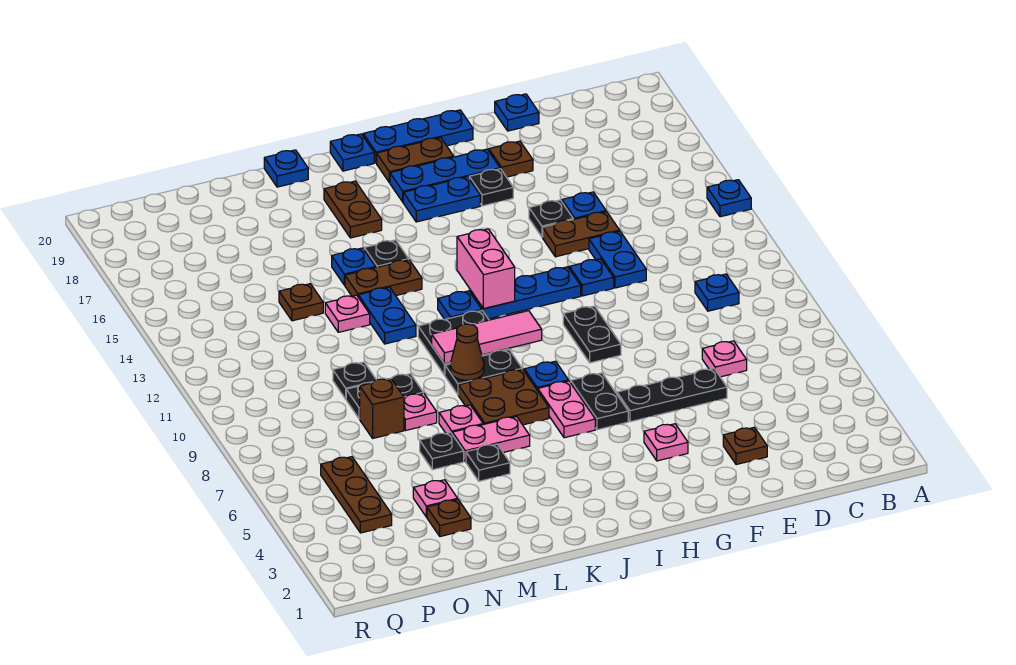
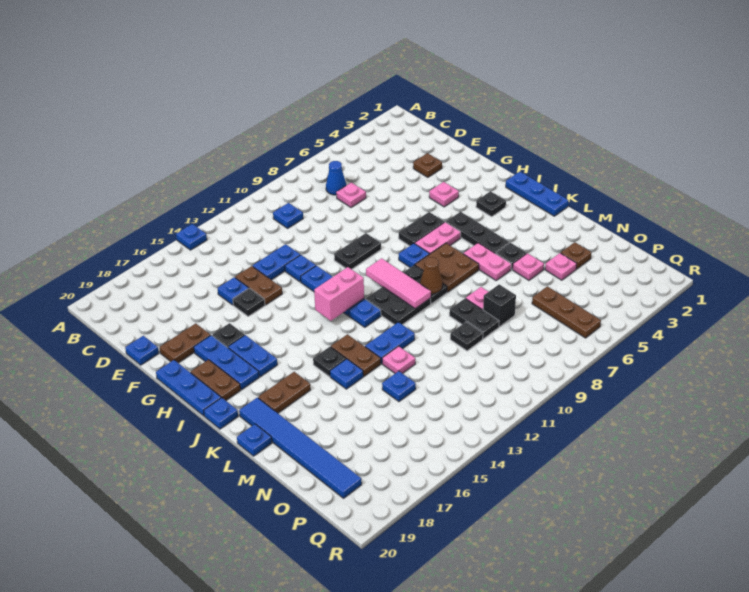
none -> blue 1x1 cone [326,161,346,195]
black 1x3 plate [617,369,727,422] -> black 1x3 plate moved to [446,212,510,254]
brown 1x1 plate [489,141,533,177] -> brown 1x2 plate [160,323,211,363]
none -> blue 1x3 plate [506,172,569,216]
none -> blue 1x6 tile [239,398,362,498]
pink 1x1 plate [439,405,483,434] -> pink 1x1 plate moved to [513,253,544,280]
black 1x1 plate [420,433,464,470] -> black 1x1 plate moved to [476,191,506,217]
brown 1x1 brick [360,378,404,438] -> black 1x1 brick [483,284,516,327]
brown 1x1 plate [279,284,323,321] -> blue 1x1 plate [382,371,416,402]
brown 1x3 plate [321,457,392,533] -> brown 1x3 plate turned to [532,286,601,338]

